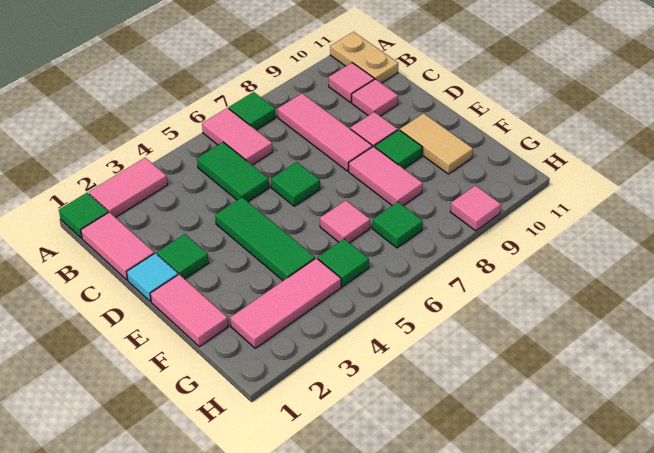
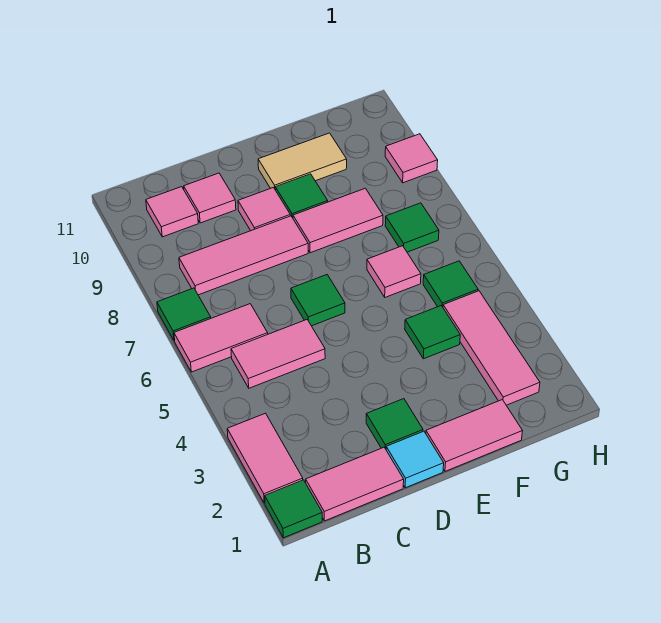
tan 1x2 plate [330,32,398,83] -> none
green 1x2 tile [197,142,269,201] -> pink 1x2 tile [231,320,325,388]
green 1x3 tile [215,197,315,281] -> green 1x1 tile [405,306,460,359]

